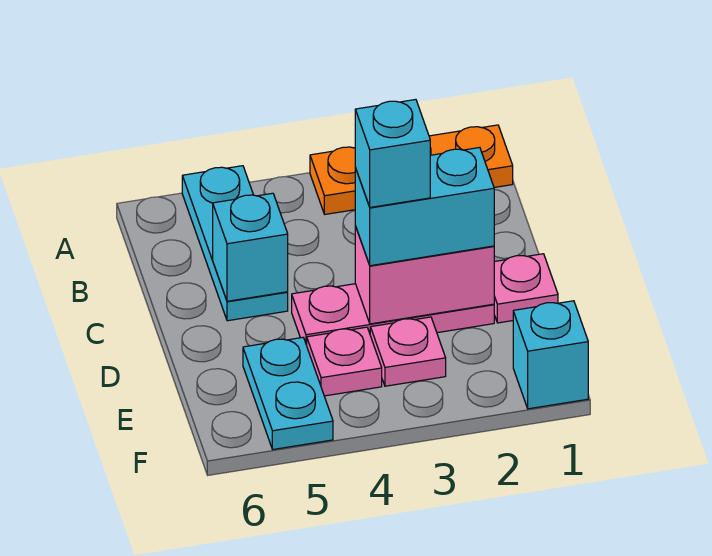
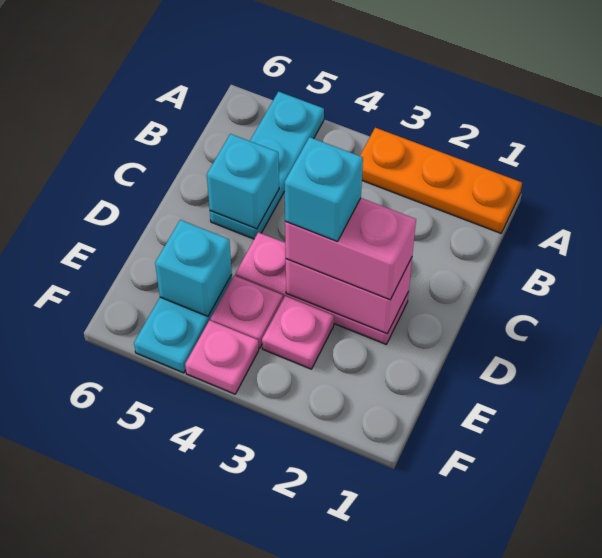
pink 1x1 plate [494,254,558,323] -> pink 1x1 plate moved to [185,320,259,394]
cyan 1x2 brick [355,148,494,266] -> pink 1x2 brick [285,198,416,300]
cyan 1x1 brick [513,301,588,409] -> cyan 1x1 brick moved to [155,220,232,316]

